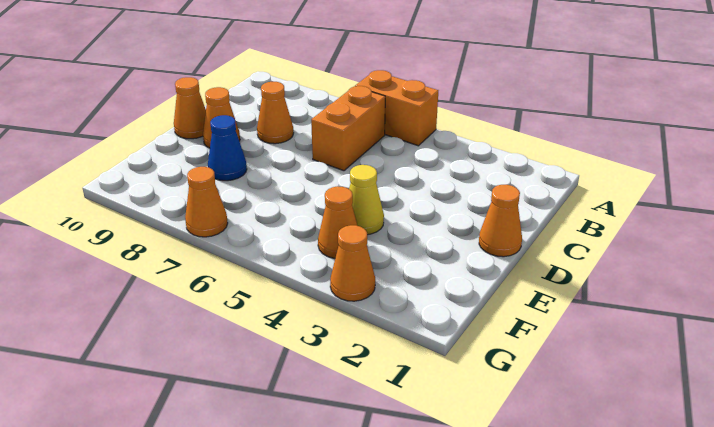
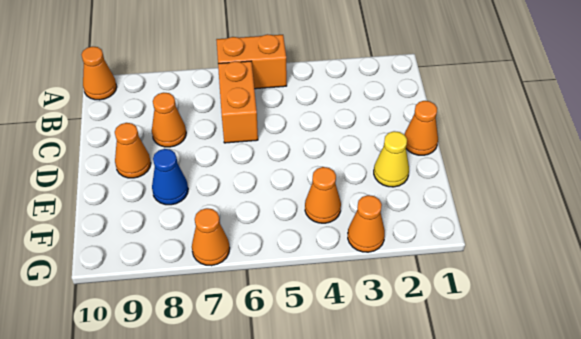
orange 1x1 cone [174,77,206,139] -> orange 1x1 cone moved to [81,46,117,100]
yellow 1x1 cone [349,165,384,235] -> yellow 1x1 cone moved to [374,131,409,187]

